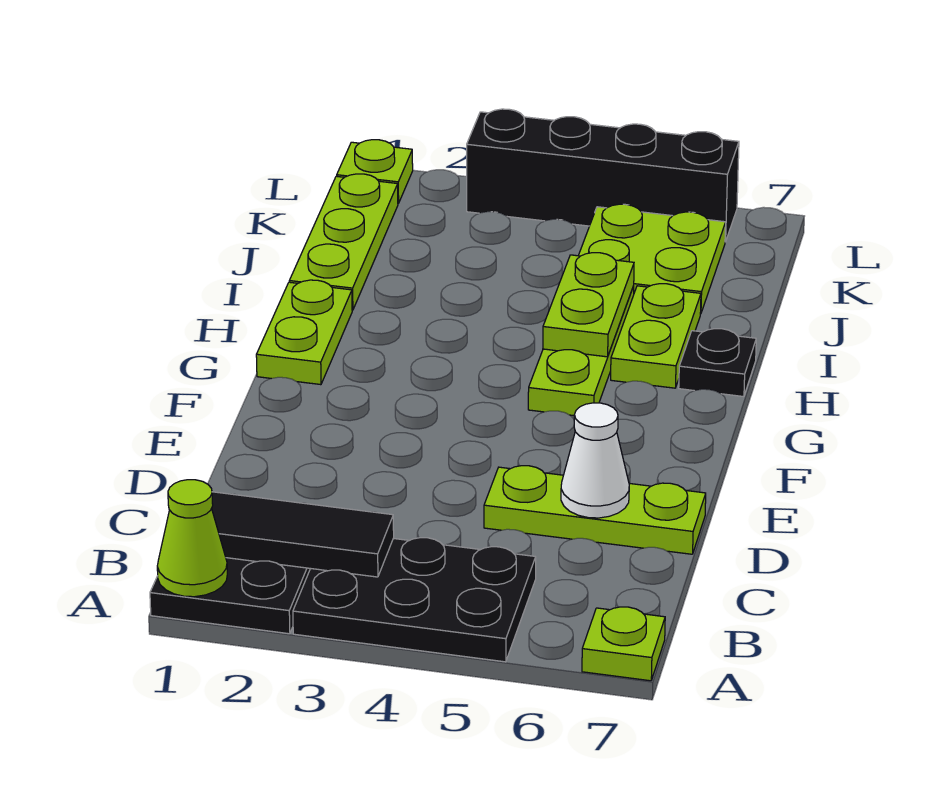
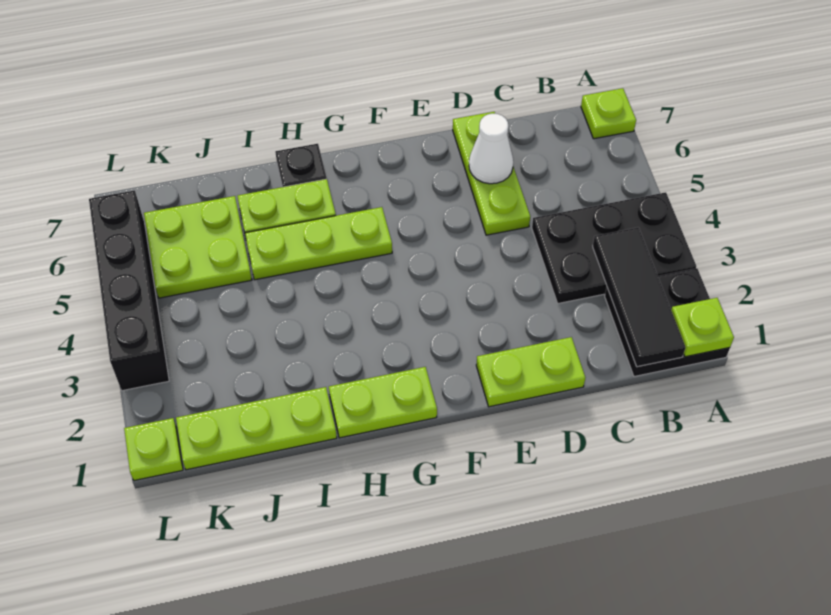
lime 1x1 cone [157,480,227,597] -> lime 1x1 plate [671,298,734,357]
black 2x3 plate [293,538,536,662] -> black 2x3 plate turned to [532,192,696,303]
lime 1x2 plate [543,253,634,357] -> lime 1x2 plate moved to [476,337,585,407]

